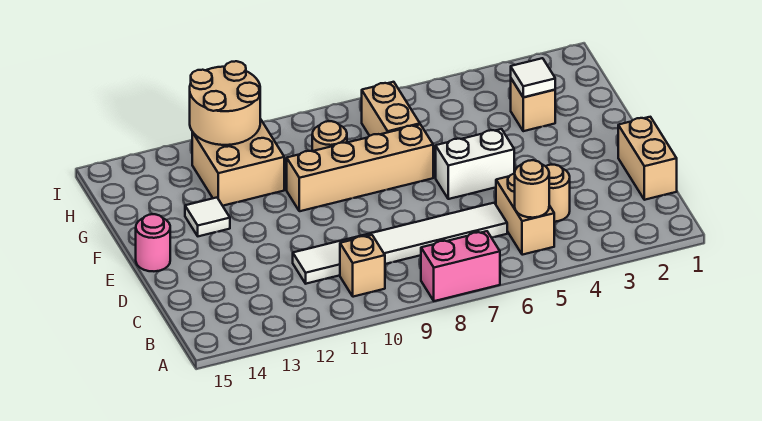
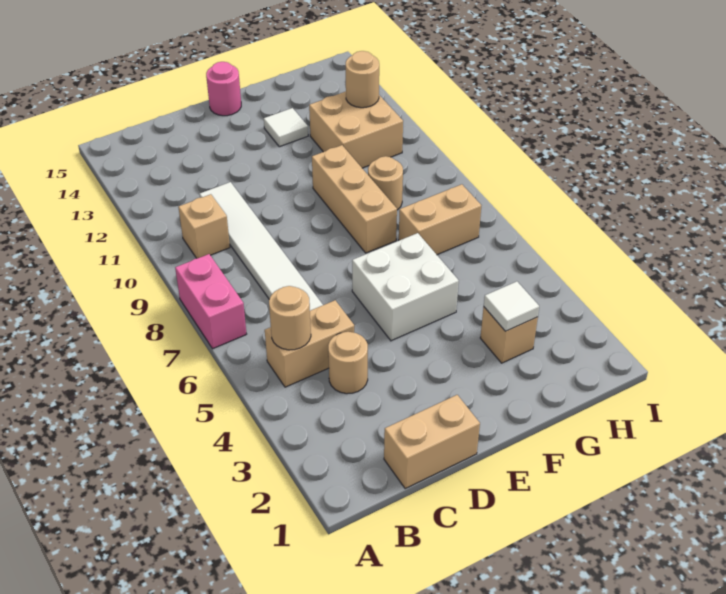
white 1x2 brick [436,129,514,199] -> white 2x2 brick [352,233,459,341]
tan 1x4 brick [287,124,433,211] -> tan 1x3 brick [312,145,397,253]
tan 2x2 round brick [190,61,260,145] -> tan 1x1 round brick [346,51,379,108]

